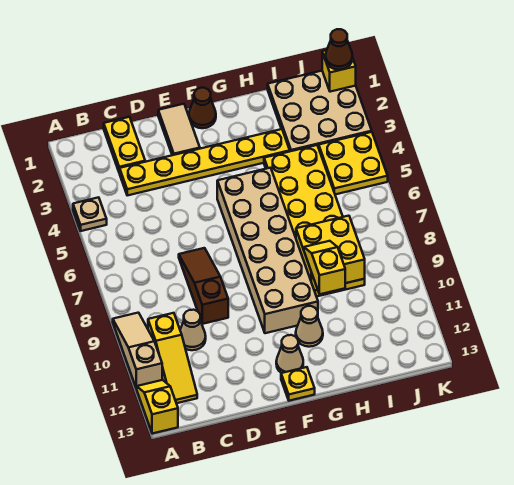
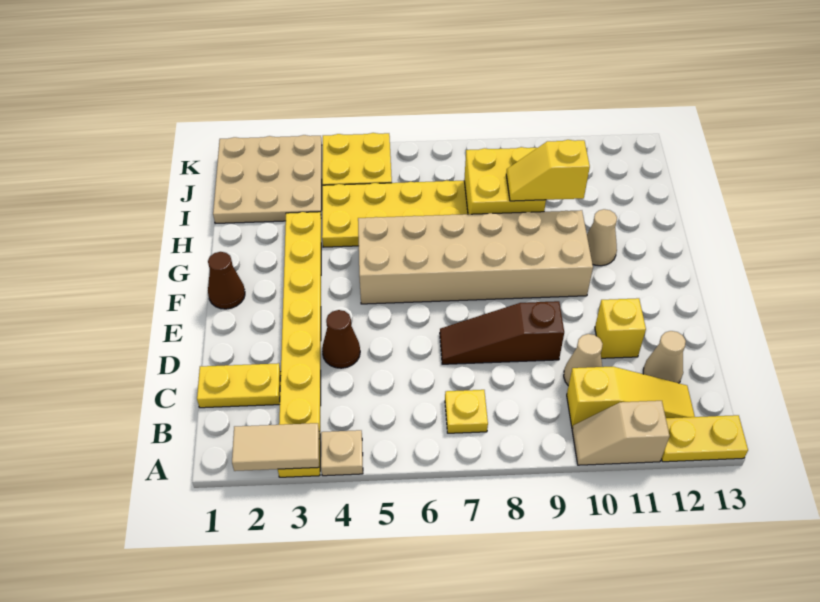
tan 1x3 slope [113,313,162,388] -> tan 1x2 slope [572,401,670,465]
yellow 1x2 slope [136,380,178,434] -> yellow 1x2 plate [661,415,748,462]
yellow 1x6 plate [120,129,290,195] -> yellow 1x8 plate [278,212,321,477]
tan 1x2 tile [158,104,200,155] -> tan 1x2 tile moved to [232,423,319,471]
tan 1x1 cone [276,335,303,373] -> tan 1x1 cone moved to [643,331,686,383]
yellow 1x1 plate [281,367,315,401] -> yellow 1x1 plate moved to [445,390,488,433]
yellow 1x1 brick [322,50,356,92] -> yellow 1x1 brick moved to [595,298,646,358]
brown 1x1 cone [325,29,353,70] -> brown 1x1 cone moved to [322,310,360,368]

